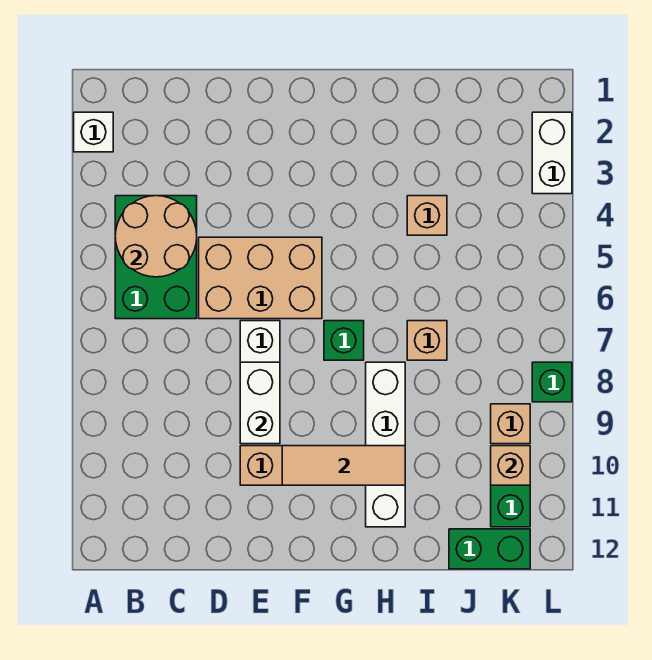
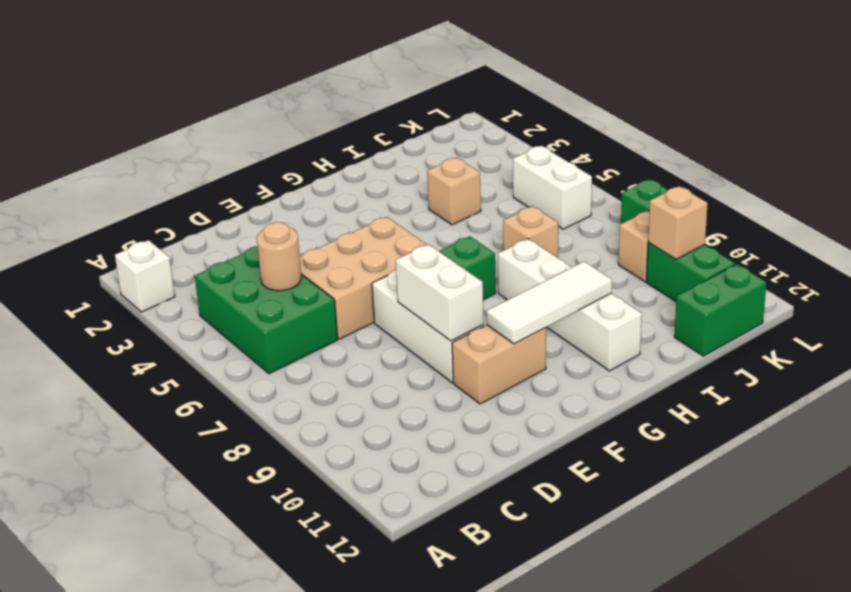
tan 2x2 round brick [115,196,197,277] -> tan 1x1 round brick [257,222,301,291]
tan 1x3 tile [282,446,405,485] -> white 1x3 tile [486,261,612,344]
white 1x2 brick [532,112,572,194] -> white 1x2 brick moved to [513,146,592,229]

